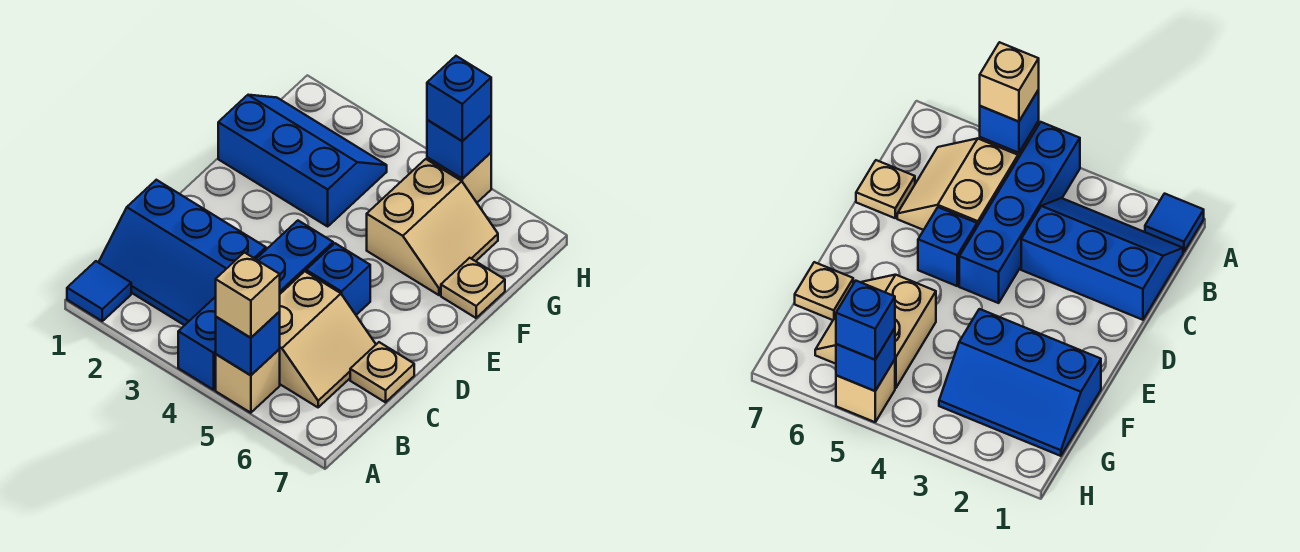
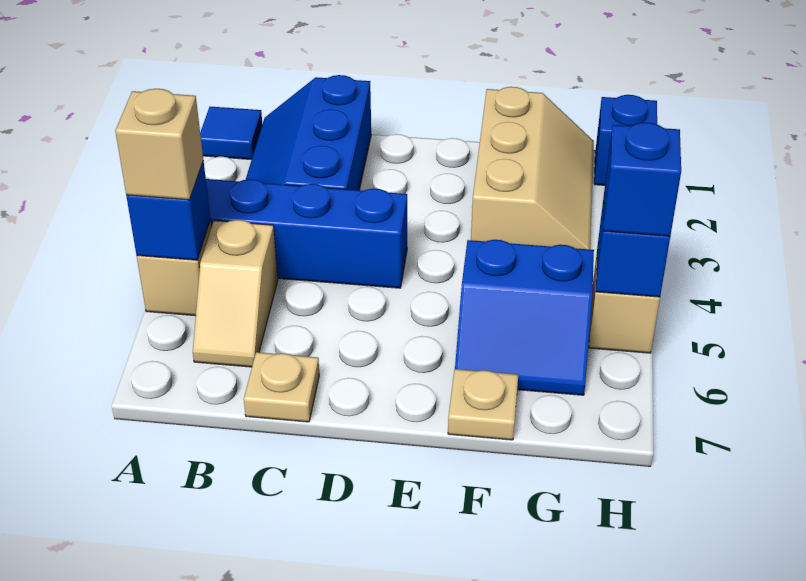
tan 2x2 slope [279,271,376,407] -> tan 1x2 slope [193,220,278,367]
blue 1x1 brick [306,243,370,315] -> blue 1x1 brick moved to [594,95,657,185]
blue 2x3 slope [218,95,387,226] -> tan 2x3 slope [471,87,594,249]
tan 2x2 slope [367,159,498,295] -> blue 2x2 slope [455,240,594,395]

